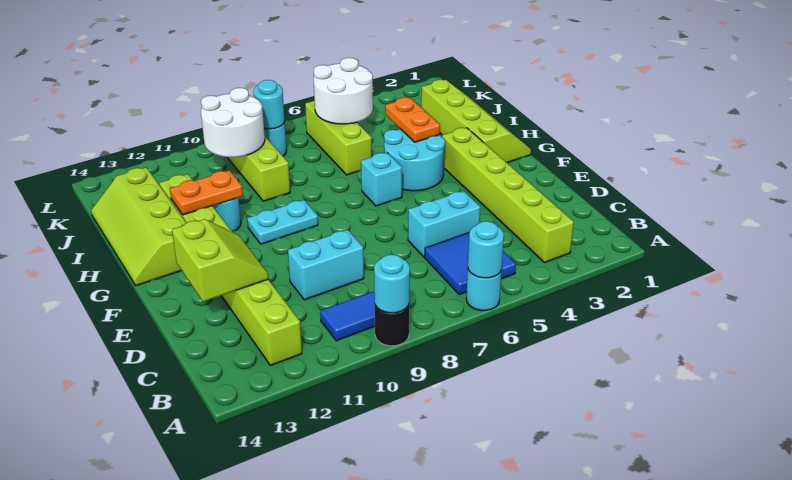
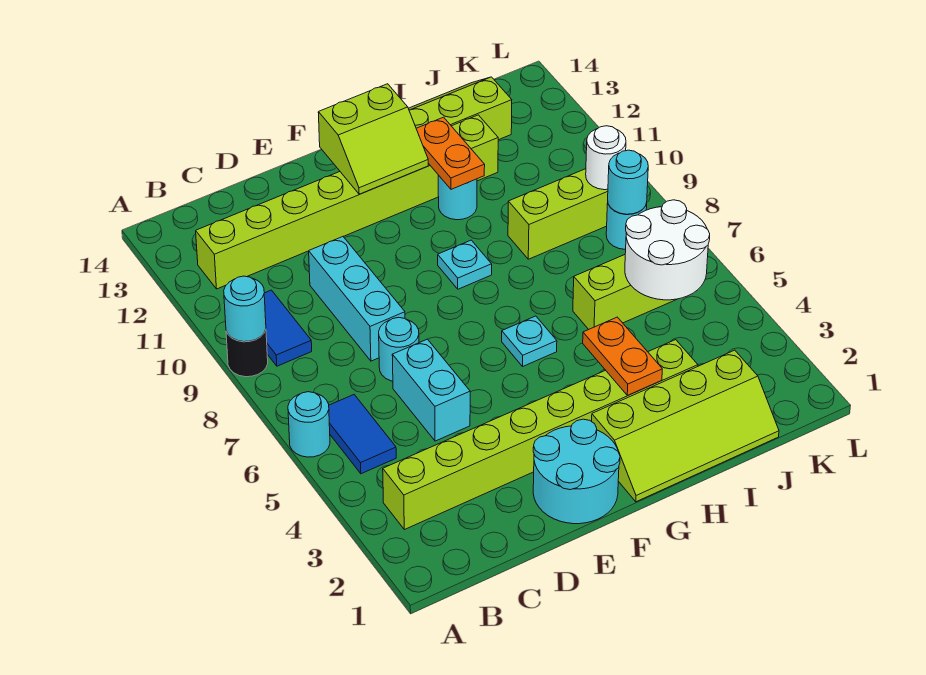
cyan 1x1 round brick [468,221,504,278] -> cyan 1x1 round brick moved to [379,317,419,381]
lime 1x6 brick [442,128,574,263] -> lime 1x8 brick [383,340,698,530]
blue 2x2 tile [425,233,516,295] -> blue 1x2 tile [329,395,396,474]
cyan 1x2 brick [288,230,364,300] -> cyan 1x3 brick [309,237,405,361]
lime 2x2 slope [172,219,268,302] -> lime 2x2 slope moved to [318,84,428,194]
cyan 2x2 round brick [384,129,445,191] -> cyan 2x2 round brick moved to [533,419,620,524]
cyan 1x1 brick [361,153,402,206] -> cyan 1x1 plate [502,316,557,366]
cyan 1x2 plate [247,200,318,244] -> cyan 1x1 plate [438,240,492,289]
orange 1x2 plate [385,97,440,142] -> orange 1x2 plate turned to [583,317,662,395]
white 2x2 round brick [201,88,265,157] -> white 1x1 round brick [586,126,626,190]

